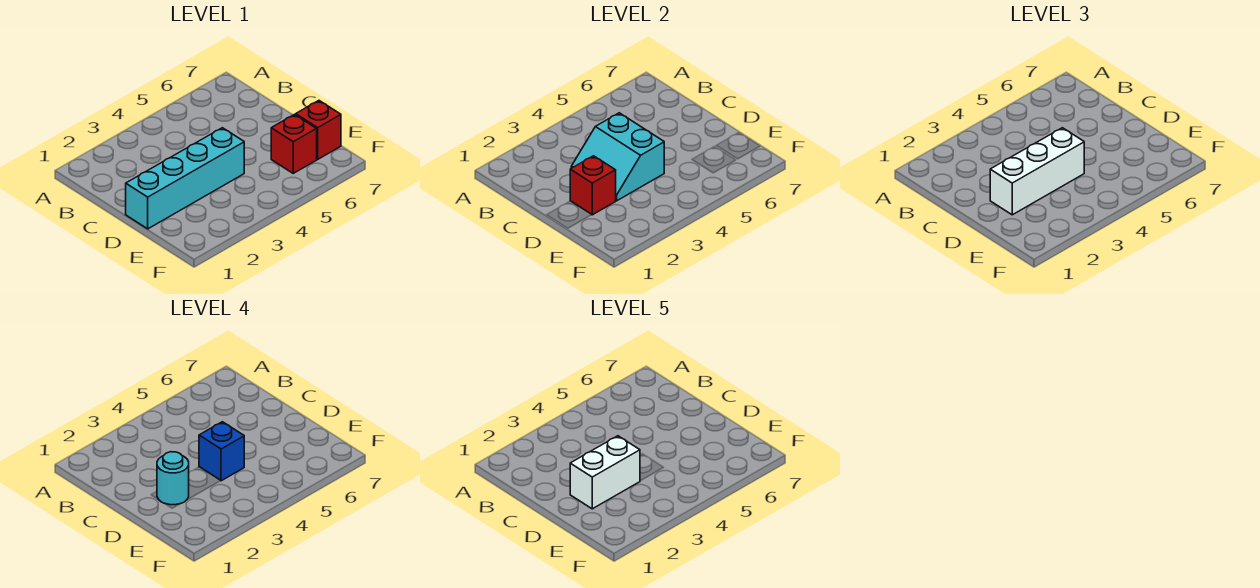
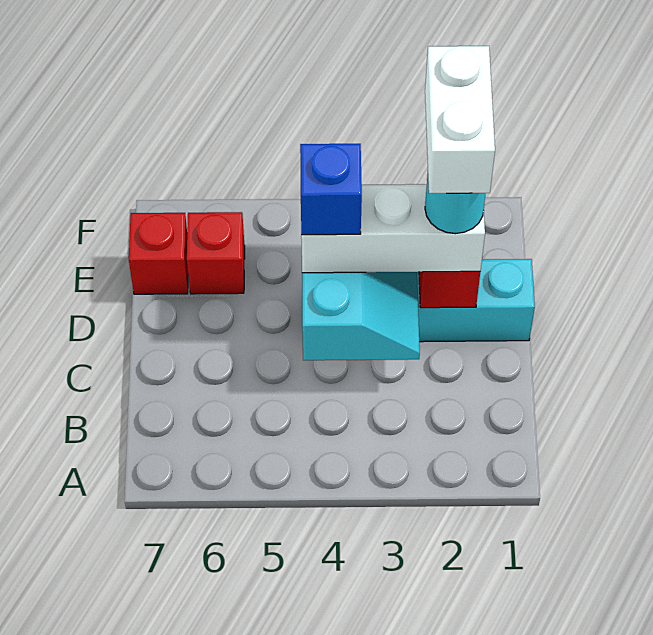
white 1x2 brick [570,436,640,509] -> white 1x2 brick turned to [425,46,495,193]

